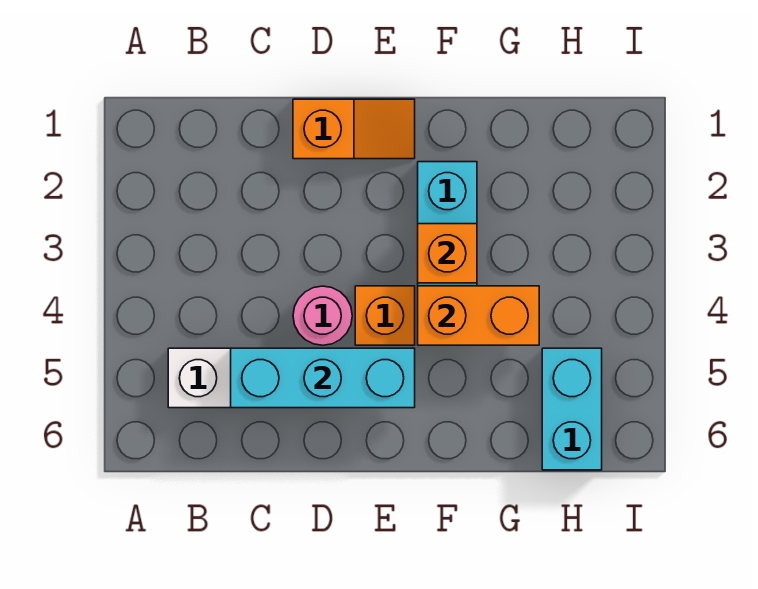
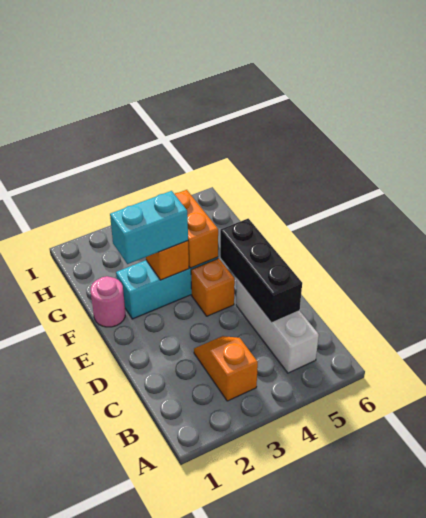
cyan 1x3 brick [231,348,415,408] -> black 1x3 brick [220,219,302,323]
orange 1x2 slope [293,99,415,159] -> orange 1x2 slope moved to [194,336,258,401]
pink 1x1 round brick [293,286,352,345] -> pink 1x1 round brick moved to [91,276,125,327]
cyan 1x2 brick [542,348,602,470] -> cyan 1x2 brick moved to [110,191,188,264]

